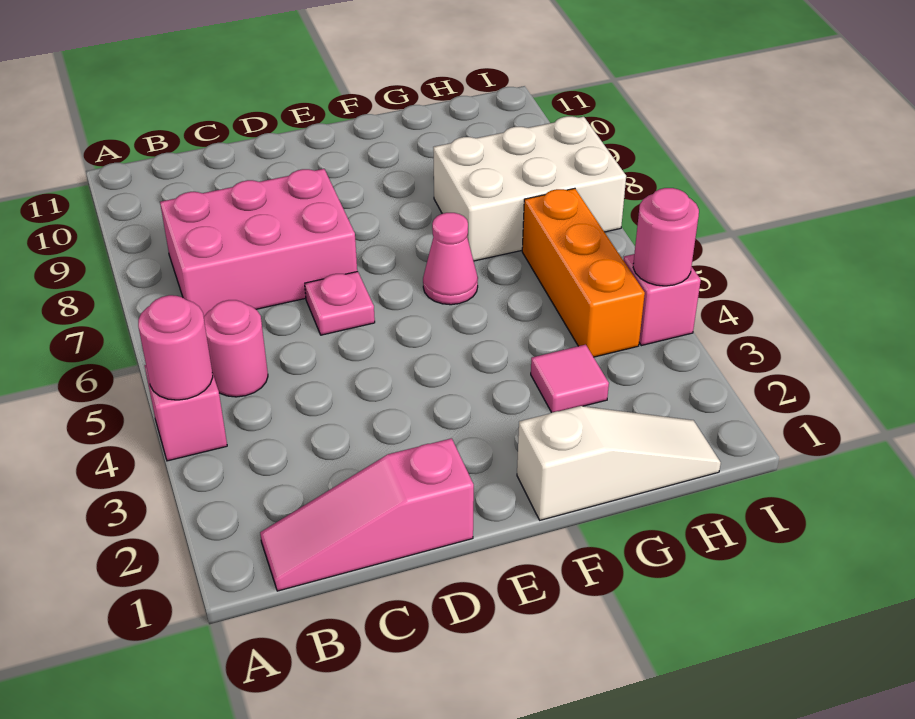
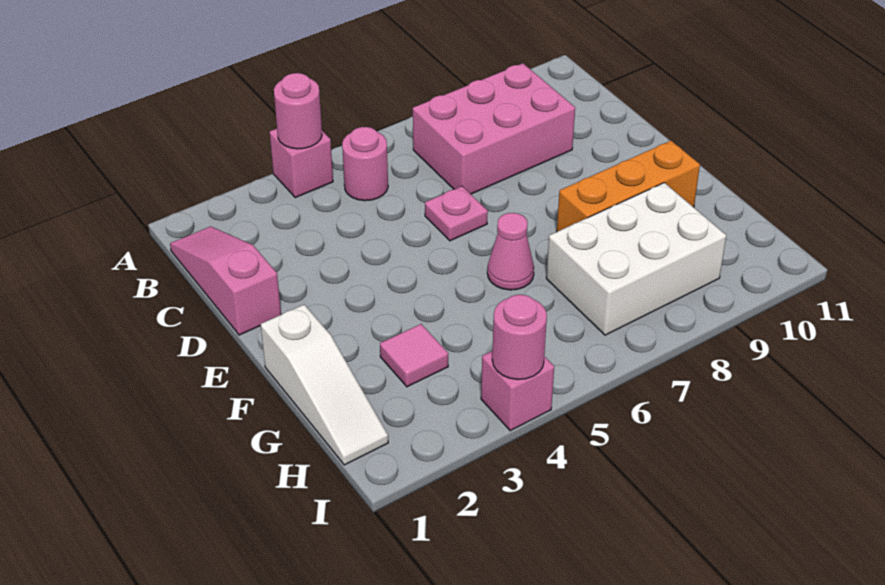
pink 2x3 brick [160,169,357,316] -> pink 2x3 brick turned to [413,63,575,194]
white 2x3 brick [433,116,626,261] -> white 2x3 brick turned to [546,183,726,335]
orange 1x3 brick [522,188,645,357] -> orange 1x3 brick moved to [557,141,700,232]

